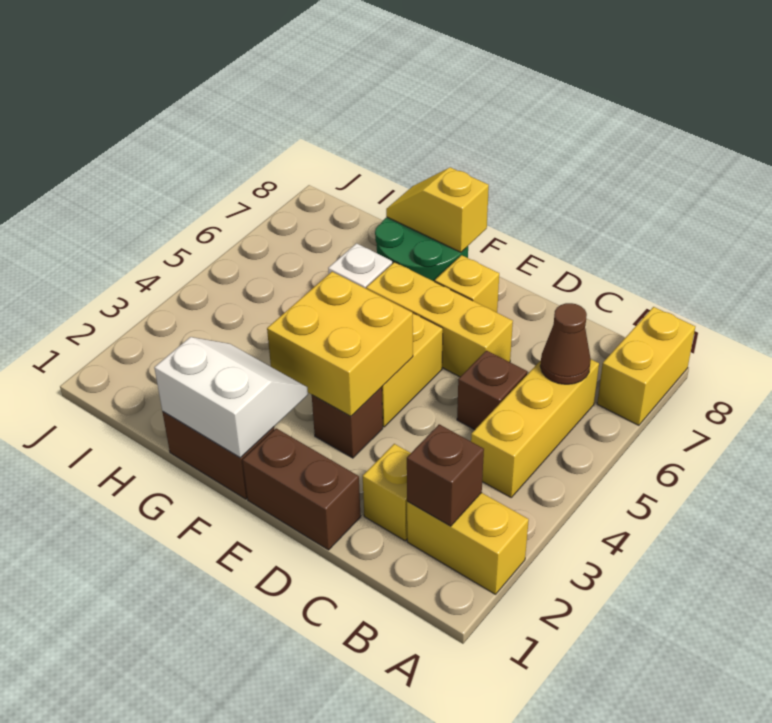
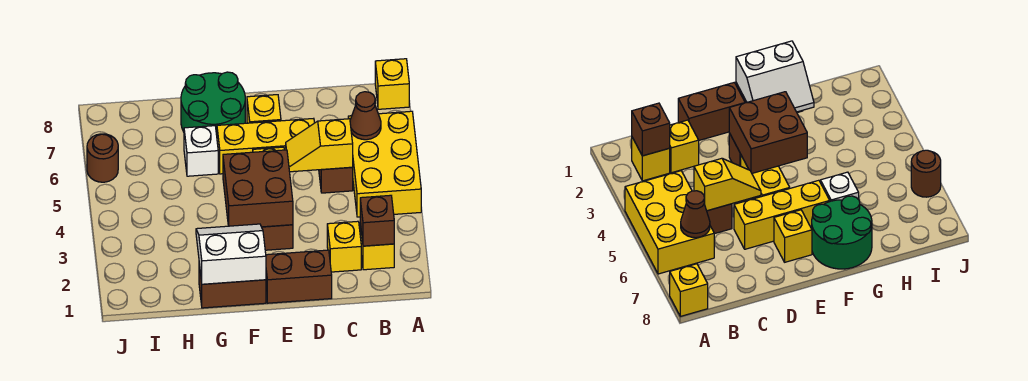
yellow 1x2 brick [407,493,529,594] -> yellow 1x1 brick [360,224,394,270]
yellow 1x2 brick [597,307,695,425] -> yellow 1x1 brick [375,59,409,109]
yellow 1x3 brick [471,359,599,497] -> yellow 2x3 brick [348,111,421,217]
yellow 2x2 brick [267,272,413,416] -> brown 2x2 brick [223,150,293,227]
yellow 1x2 slope [386,167,489,252] -> yellow 1x2 slope moved to [286,119,353,172]
none -> brown 1x1 round brick [87,134,118,182]

